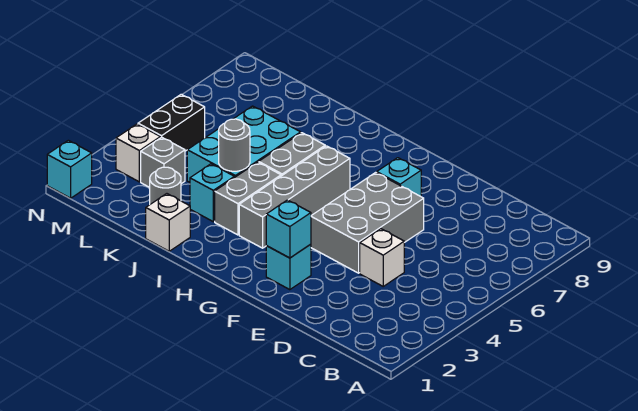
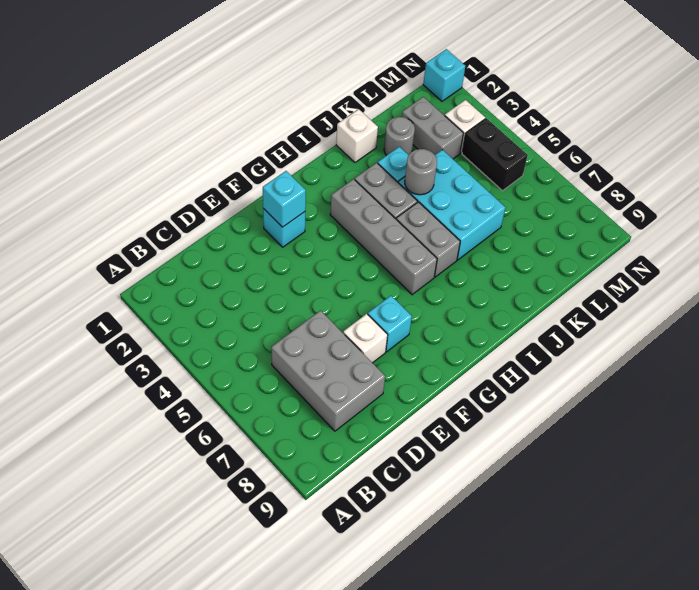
white 1x1 brick [360,229,404,286] -> white 1x1 brick moved to [343,314,388,363]
grey 2x3 brick [311,172,424,273] -> grey 2x3 brick moved to [271,311,385,431]
grey 1x1 brick [141,137,185,187] -> grey 1x2 brick [402,97,463,159]

